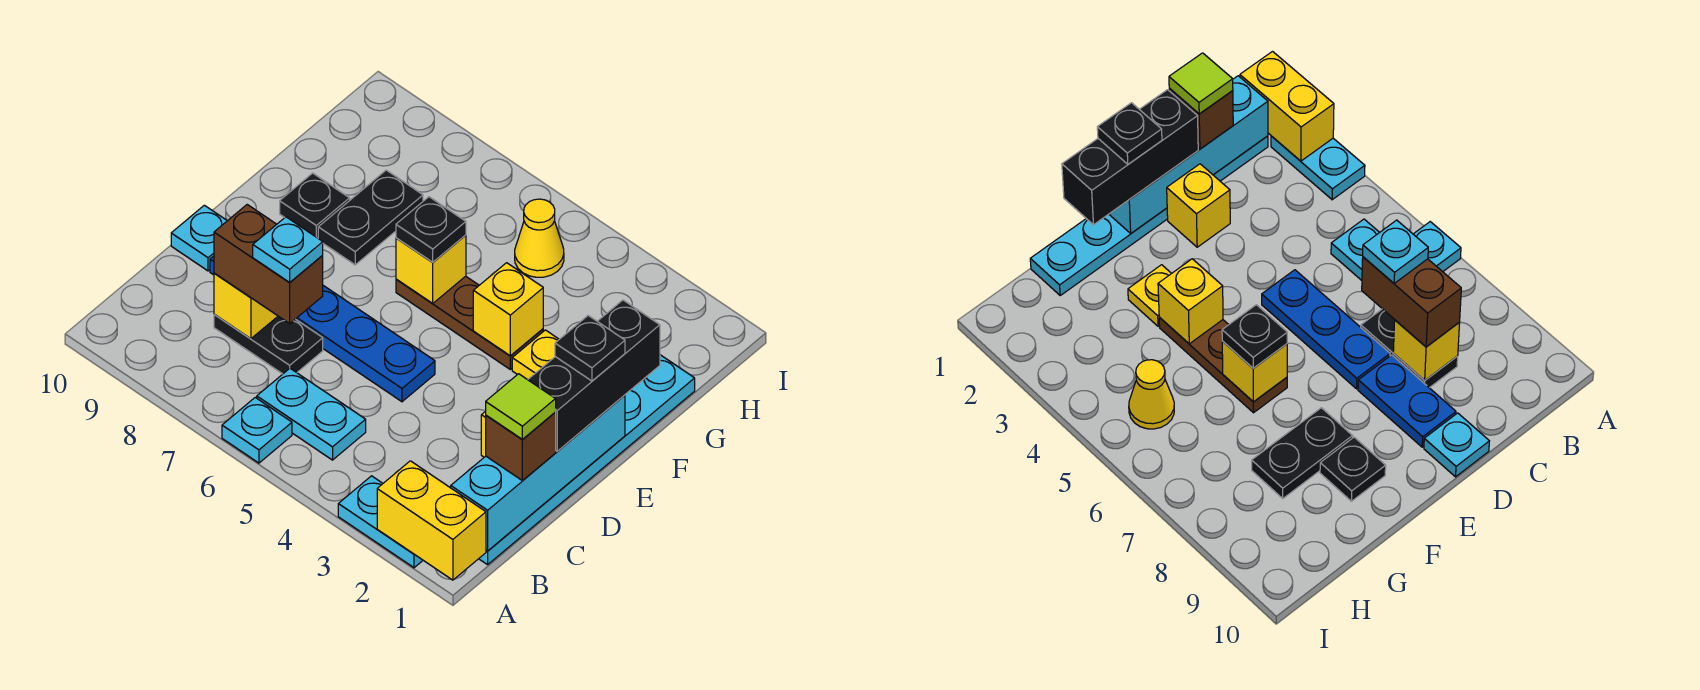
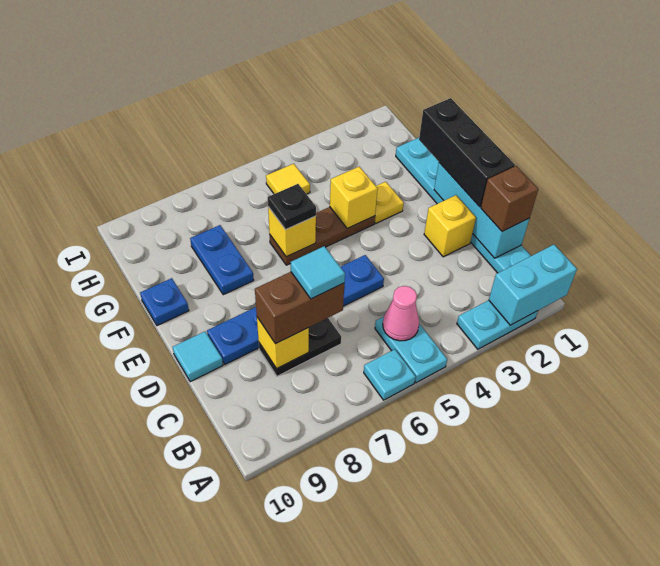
yellow 1x2 brick [377,461,486,580] -> cyan 1x2 brick [489,245,577,325]
cyan 1x4 brick [451,395,625,551] -> cyan 1x3 brick [434,163,529,258]
cyan 1x2 plate [257,368,366,460] -> cyan 1x2 plate turned to [375,317,447,383]
none -> pink 1x1 cone [383,286,419,341]
lime 1x1 tile [486,374,556,439] -> none
cyan 1x1 plate [253,217,323,283] -> cyan 1x1 tile [291,246,345,299]
cyan 1x1 plate [171,205,227,271] -> cyan 1x1 tile [173,332,223,382]
black 1x1 plate [555,316,625,381] -> none
black 1x2 plate [318,170,423,265] -> blue 1x2 plate [190,225,254,295]
black 1x1 plate [280,173,350,238] -> none
none -> blue 1x1 plate [140,278,189,326]
yellow 1x1 cone [515,199,564,277] -> yellow 1x1 tile [266,164,310,194]

